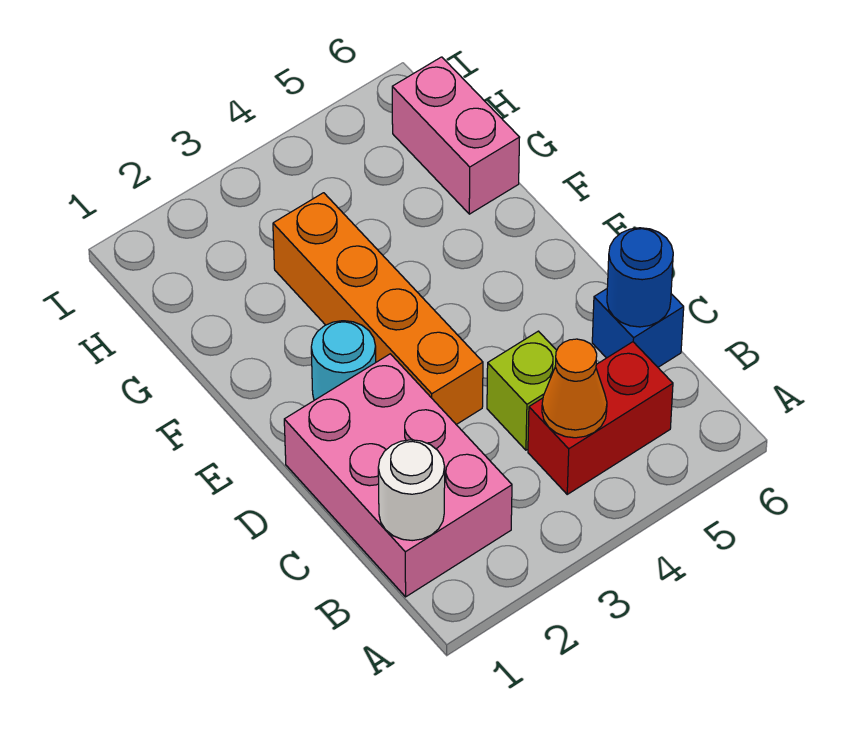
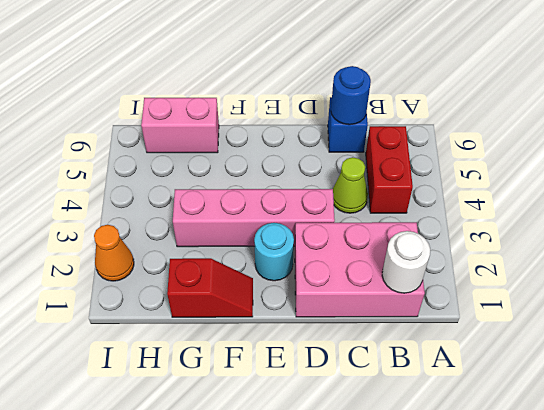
orange 1x1 cone [542,339,607,438] -> orange 1x1 cone moved to [94,225,134,281]
lime 1x1 brick [487,331,557,450] -> lime 1x1 cone [333,157,368,213]
orange 1x4 brick [273,193,483,425] -> pink 1x4 brick [173,189,335,247]
none -> red 1x2 slope [167,258,253,317]

